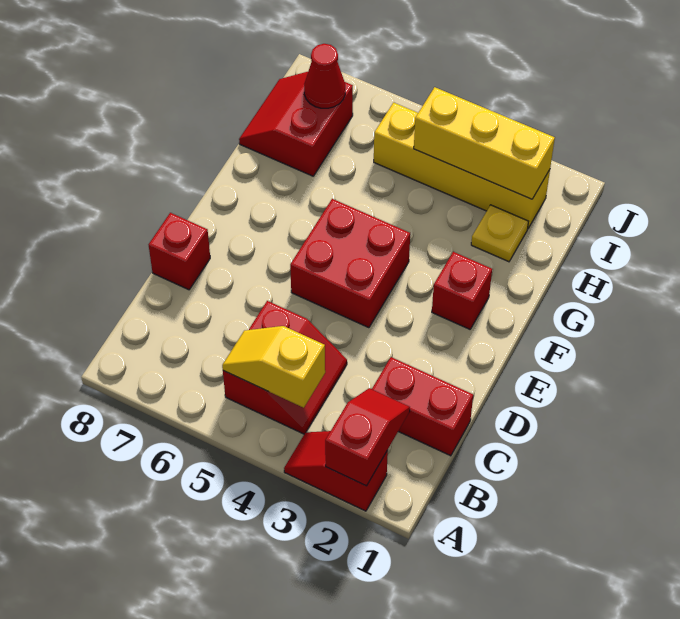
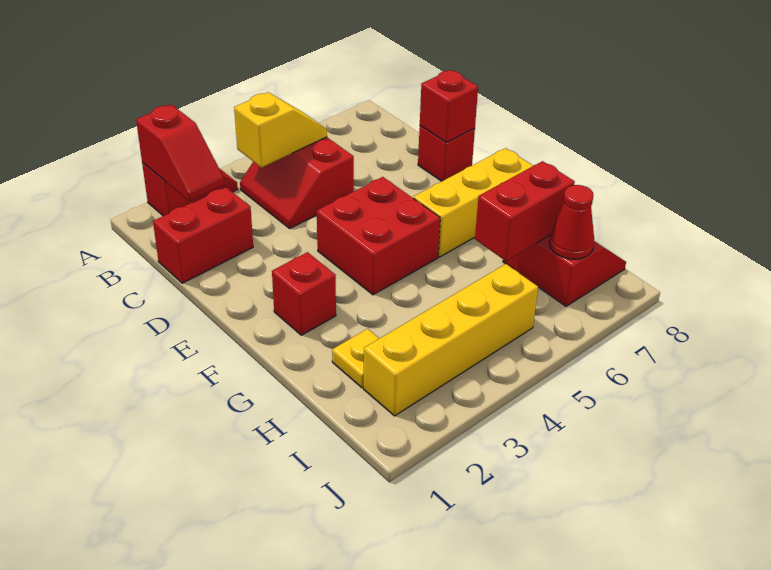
none -> red 1x1 brick [420,70,478,143]
none -> red 1x2 brick [475,161,575,261]
yellow 1x3 brick [414,87,555,199] -> yellow 1x3 brick moved to [413,148,533,257]

